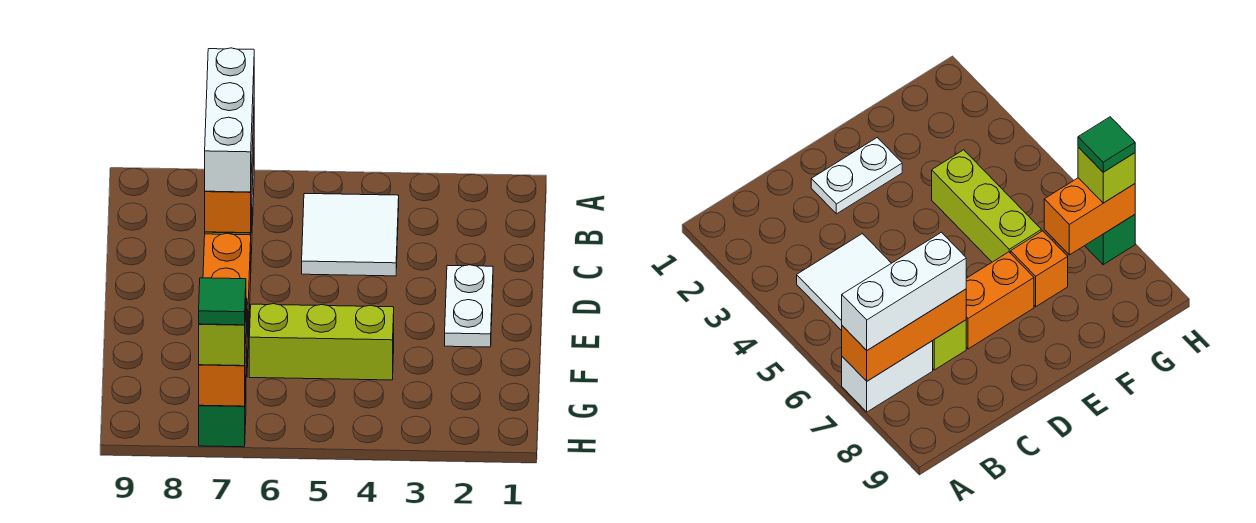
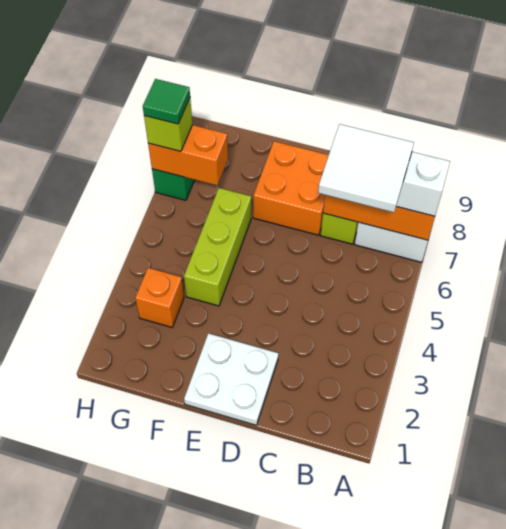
white 2x2 tile [302,193,399,276] -> white 2x2 tile moved to [318,124,414,212]
white 1x2 plate [445,265,493,347] -> white 2x2 plate [184,333,279,425]
orange 1x2 brick [203,233,251,339] -> orange 2x2 brick [253,141,329,235]
orange 1x1 brick [1011,231,1068,307] -> orange 1x1 brick moved to [135,268,184,327]

